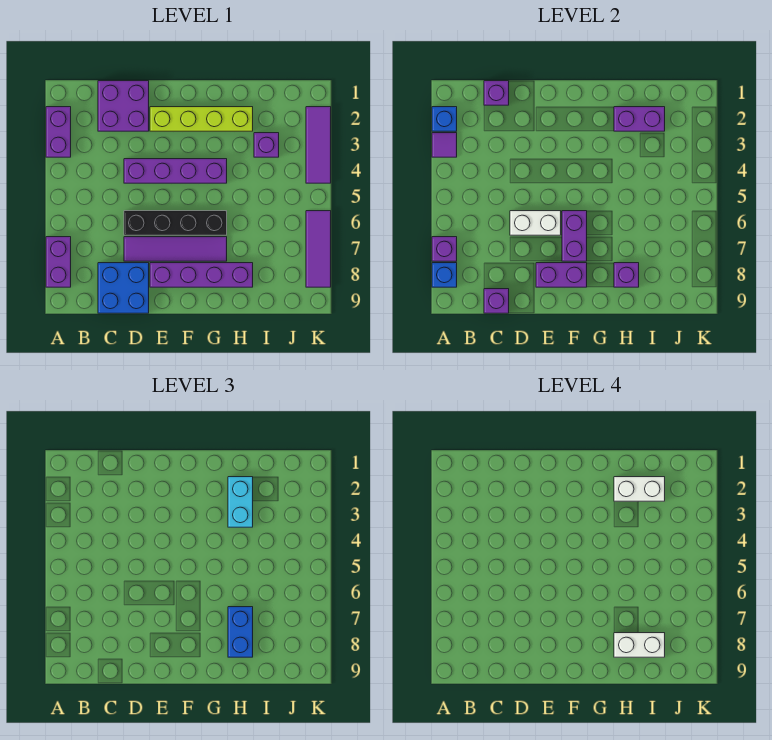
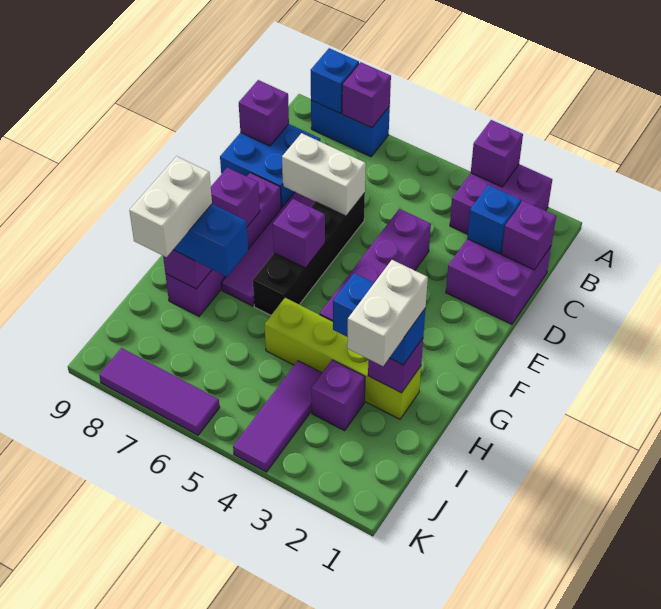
purple 1x2 brick [46,107,71,157] -> purple 2x2 brick [450,164,552,234]
blue 1x1 brick [432,107,457,131] -> blue 1x1 brick moved to [467,185,521,254]
purple 1x1 tile [432,133,457,157] -> purple 1x1 brick [471,120,523,187]
purple 1x2 brick [46,237,71,287] -> blue 1x2 brick [311,100,390,157]
white 1x2 brick [510,211,561,235] -> white 1x2 brick turned to [282,133,366,216]
lime 1x4 brick [150,107,253,131] -> lime 1x4 brick turned to [265,298,421,419]
purple 1x2 brick [536,263,587,287] -> purple 1x1 brick [211,168,260,227]
purple 1x2 brick [562,211,587,261] -> purple 1x1 brick [273,199,325,268]
purple 1x2 brick [614,107,665,131] -> purple 1x1 brick [368,338,423,393]
cyan 1x2 brick [228,477,253,527] -> blue 1x2 brick [333,273,425,365]
purple 1x3 tile [306,107,331,183] -> purple 1x3 tile turned to [233,361,322,472]

